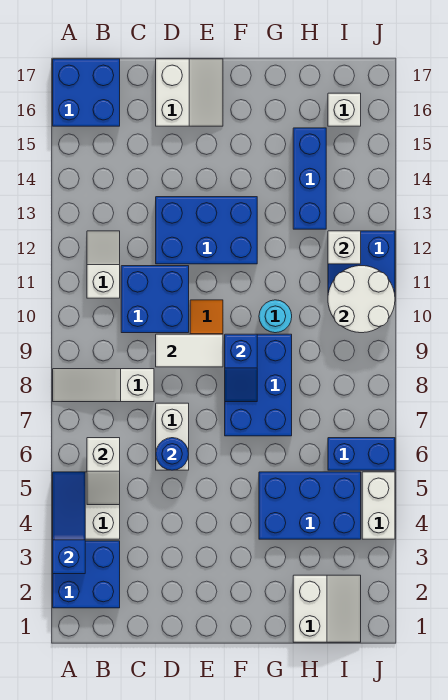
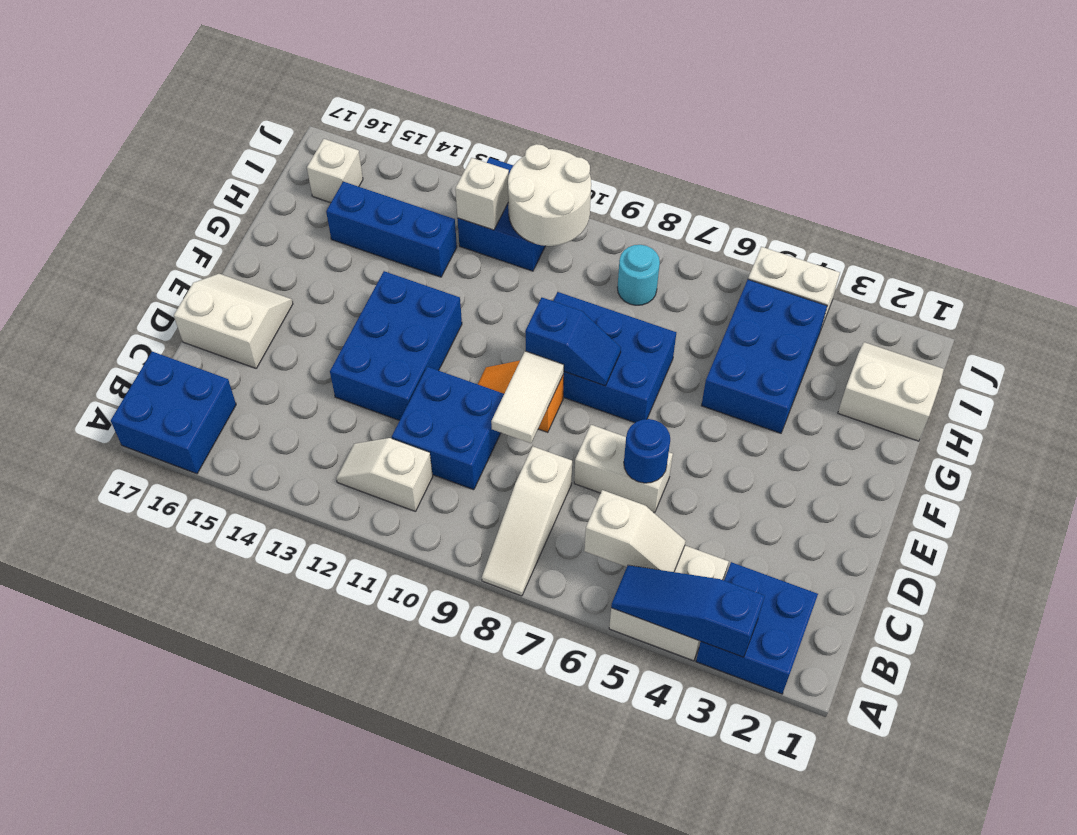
cyan 1x1 round brick [259,300,292,333] -> cyan 1x1 round brick moved to [617,245,660,305]
blue 1x2 brick [328,438,395,470] -> none

